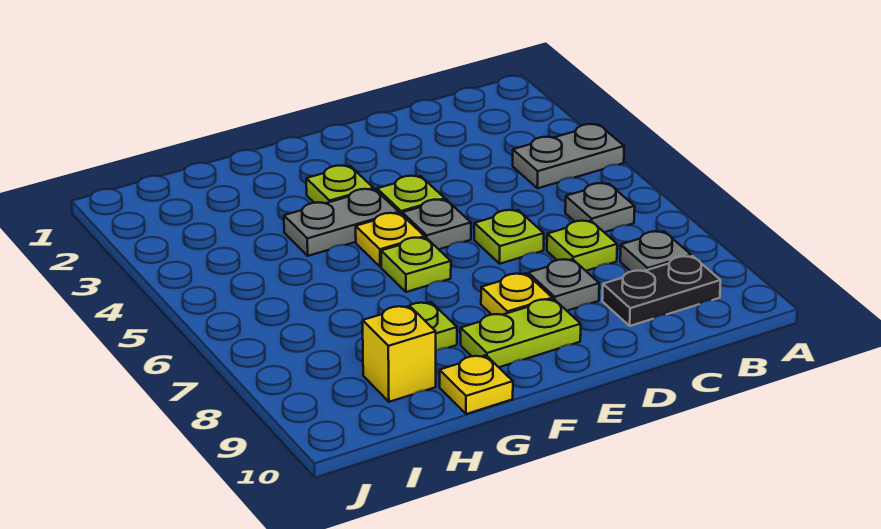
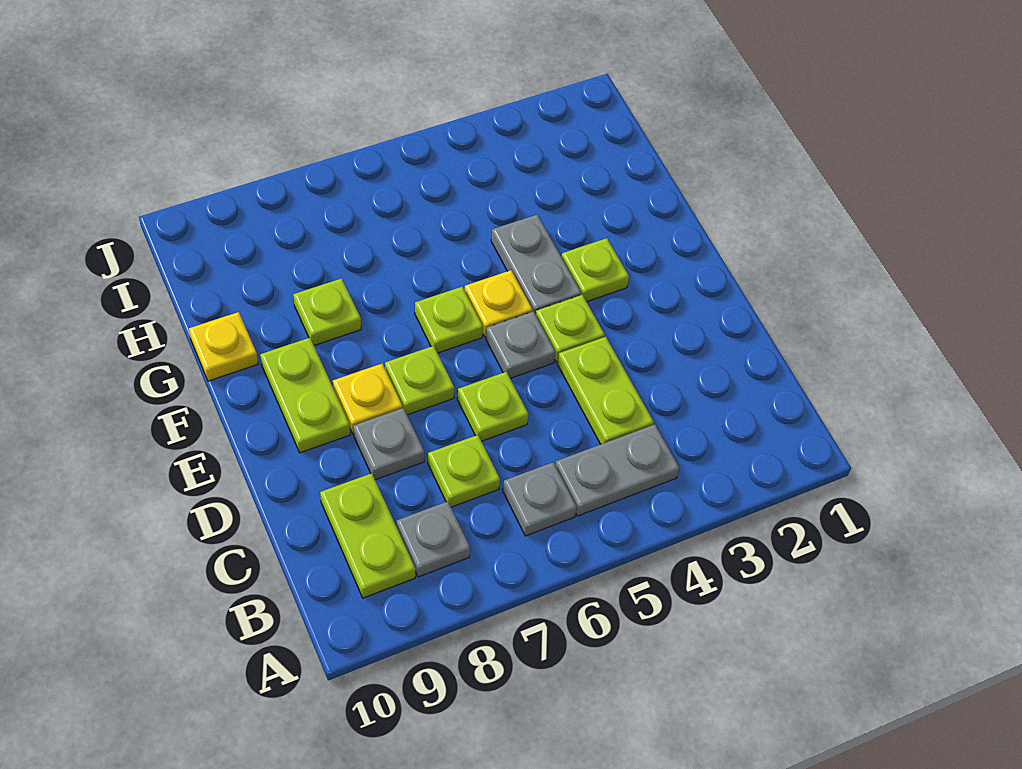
grey 1x2 plate [513,124,624,188] -> grey 1x2 plate turned to [555,425,680,516]
black 1x2 plate [602,256,721,326] -> lime 1x2 plate [320,473,416,598]
none -> lime 1x2 plate [557,337,654,444]
none -> lime 1x1 plate [385,346,454,415]
yellow 1x1 brick [363,306,436,402] -> none

